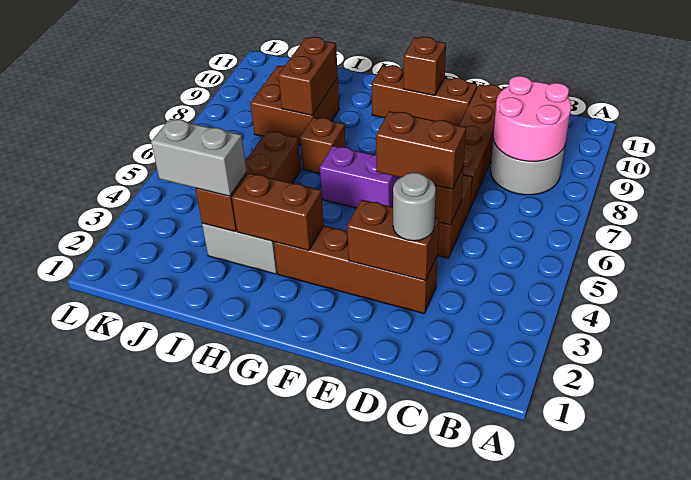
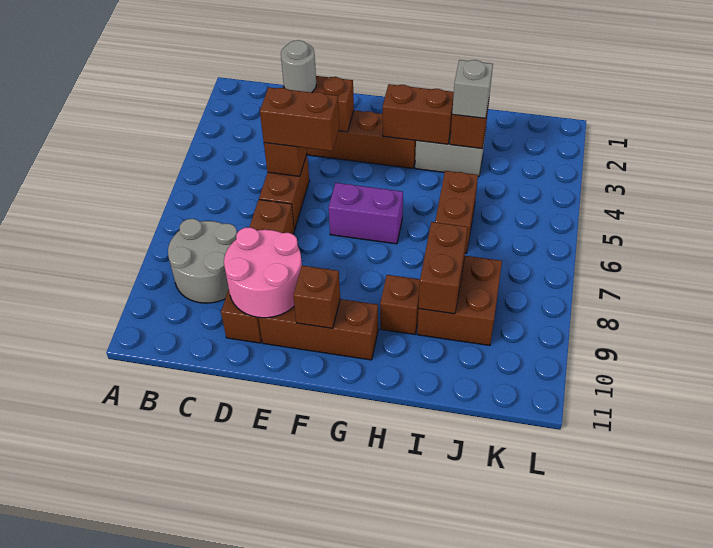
pink 2x2 round brick [493,76,571,161] -> pink 2x2 round brick moved to [224,227,302,318]
brown 1x1 brick [300,117,346,174] -> brown 1x1 brick moved to [380,275,420,334]
grey 1x2 brick [151,118,247,196] -> grey 1x1 brick [452,60,493,118]

